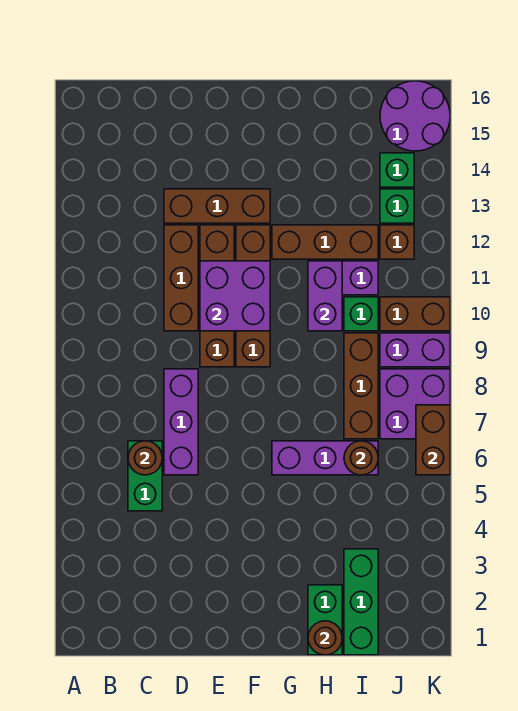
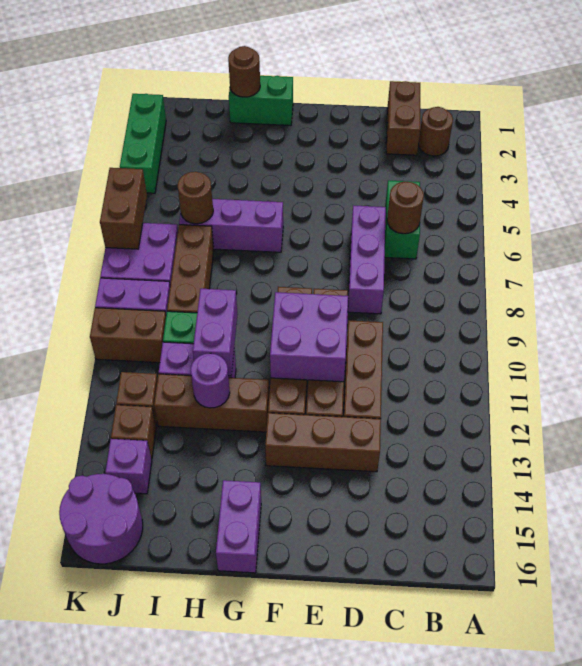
none -> brown 1x1 round brick [418,107,453,156]
none -> brown 1x2 brick [386,81,420,155]
none -> purple 1x2 brick [216,480,261,573]
green 1x2 brick [308,585,342,655] -> green 1x2 brick turned to [229,76,293,125]
none -> purple 1x1 round brick [191,353,230,408]
green 1x3 brick [344,549,378,655] -> green 1x3 brick moved to [120,94,166,193]
green 1x1 brick [380,189,414,223] -> brown 1x1 brick [111,405,156,459]
green 1x1 brick [380,153,414,187] -> purple 1x1 brick [105,439,152,494]

